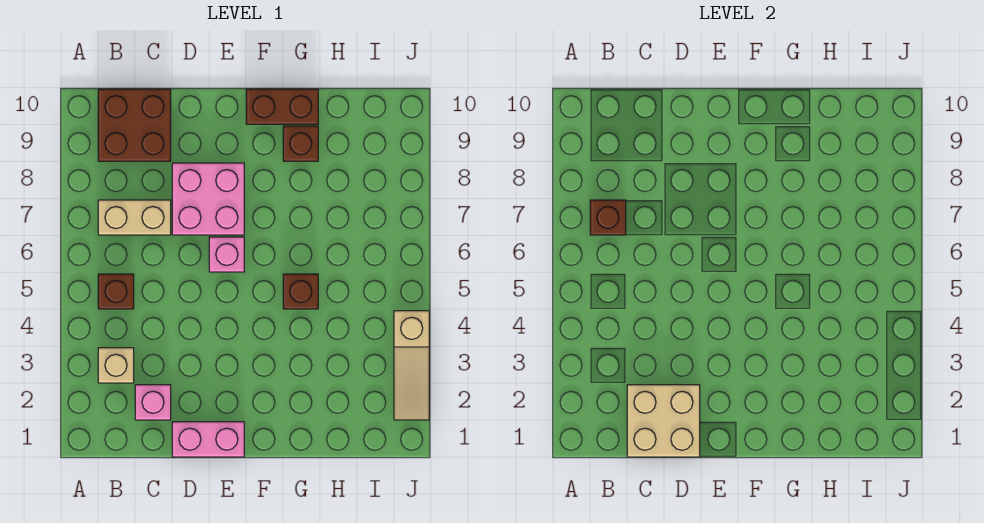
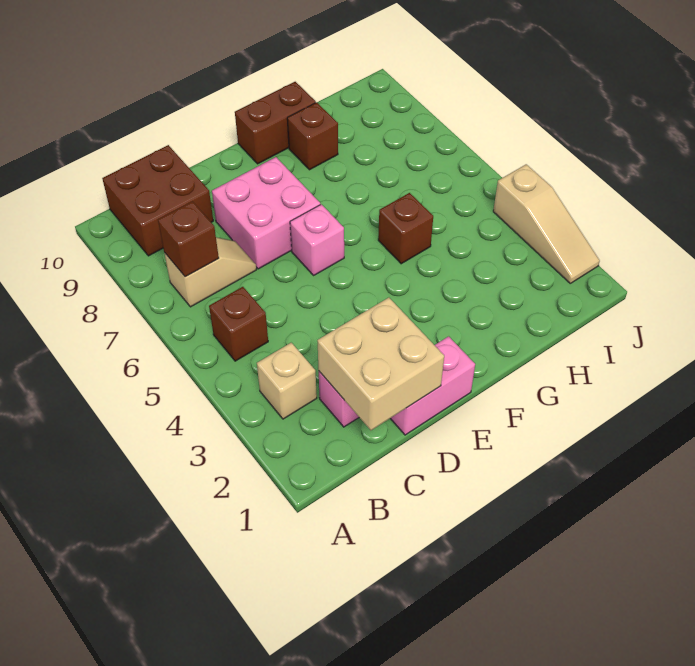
tan 1x2 brick [98,200,171,235] -> tan 1x2 slope [164,237,256,307]

